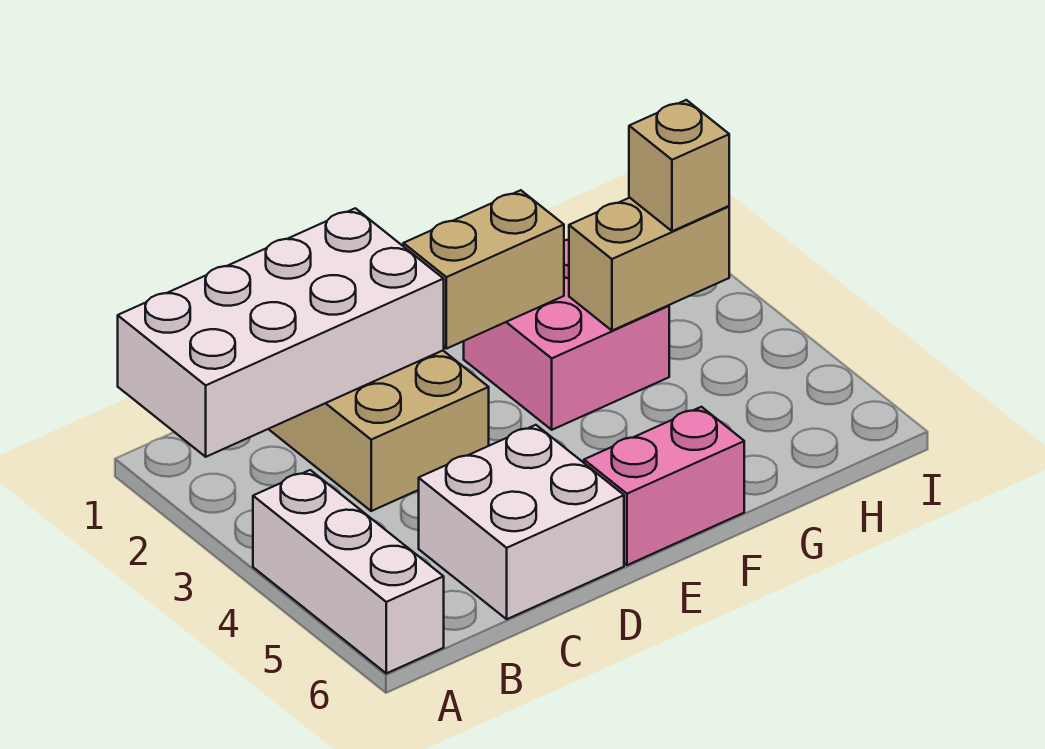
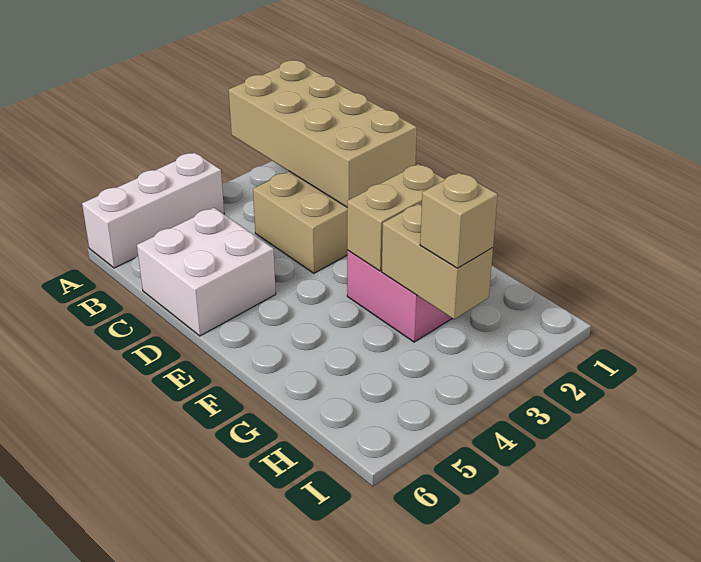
white 2x4 brick [118,208,444,457] -> tan 2x4 brick [229,60,417,207]
tan 1x2 brick [403,190,564,349] -> tan 1x2 brick turned to [347,164,445,271]
pink 1x2 brick [584,407,744,565] -> none

